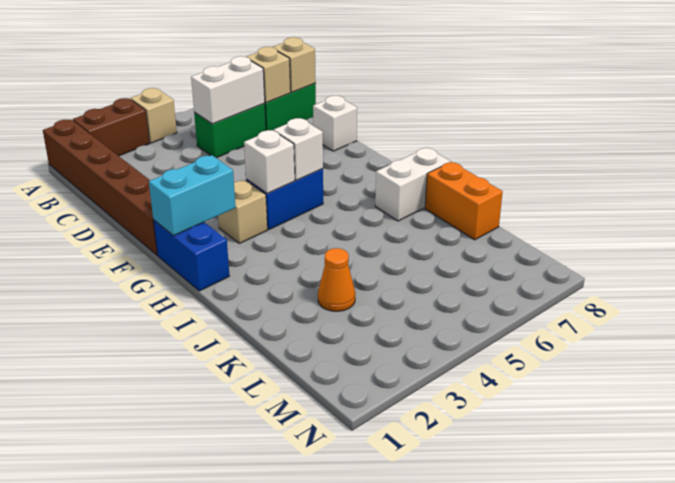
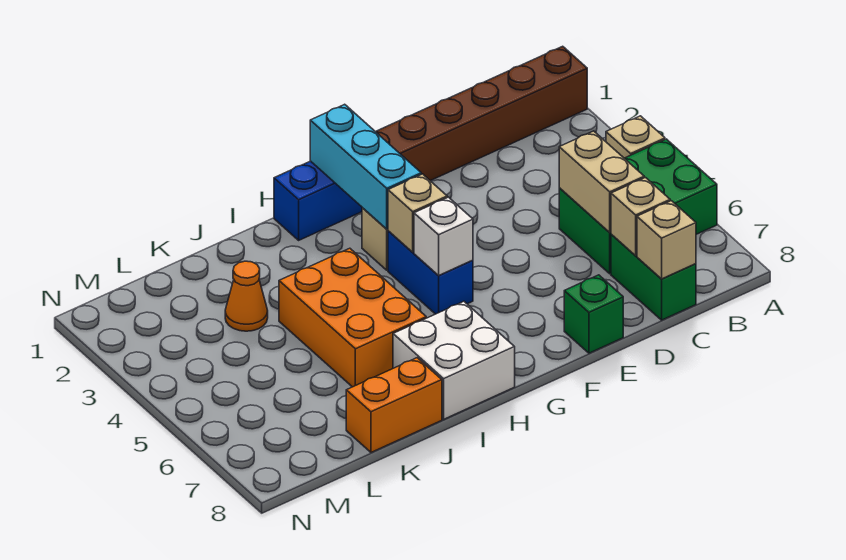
brown 1x2 brick [73,98,150,156] -> none
green 1x2 brick [194,103,266,158] -> green 2x3 brick [559,139,717,274]
white 1x2 brick [191,56,265,124] -> tan 1x2 brick [559,131,644,233]
white 1x1 brick [313,96,357,151] -> green 1x1 brick [564,275,623,353]
cyan 1x2 brick [149,155,236,236] -> cyan 1x3 brick [310,104,421,229]
white 1x1 brick [244,130,295,193] -> tan 1x1 brick [388,174,447,252]
none -> orange 2x3 brick [279,248,426,387]
white 1x2 brick [375,148,450,221] -> white 2x2 brick [393,301,515,419]

